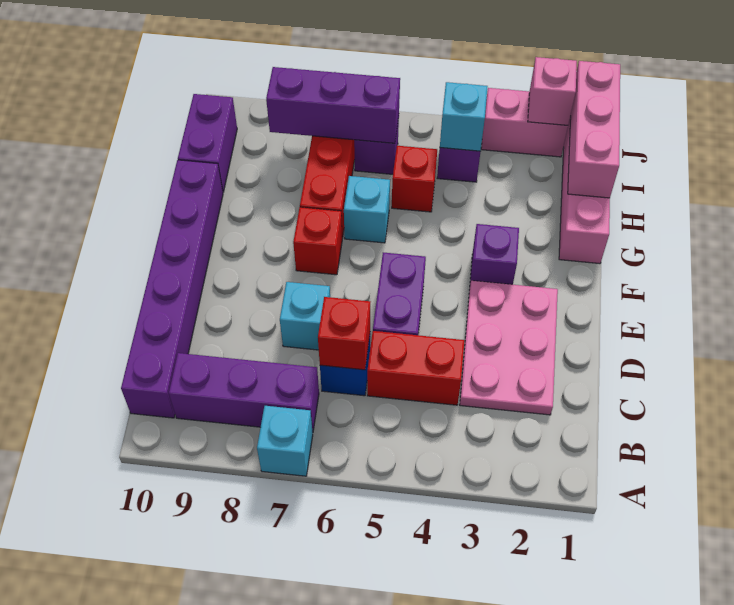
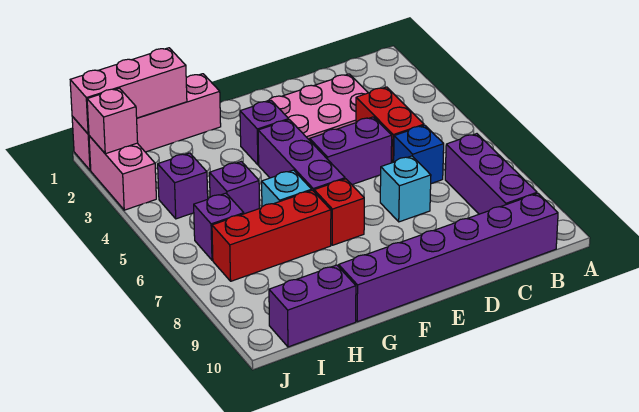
cyan 1x1 brick [257,406,313,476] -> none
red 1x1 brick [318,297,370,370] -> none
red 1x1 brick [392,146,437,212] -> purple 1x1 brick [209,162,259,214]
cyan 1x1 brick [440,82,488,151] -> none
purple 1x3 brick [266,67,400,143] -> purple 1x3 brick moved to [258,120,345,191]

